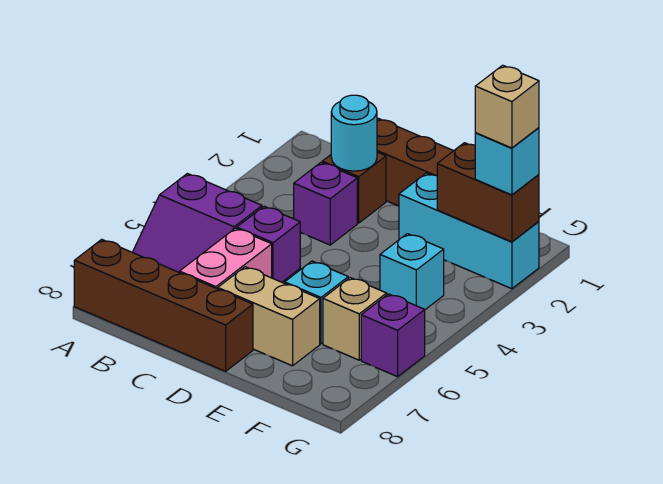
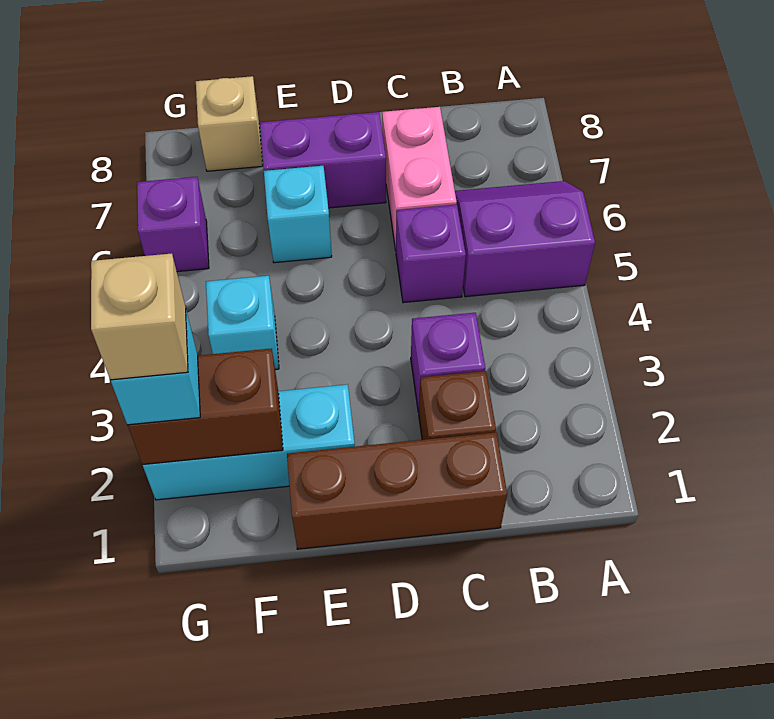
brown 1x4 brick [74,239,253,371] -> none
cyan 1x1 round brick [331,95,377,171] -> none
tan 1x2 brick [218,267,320,366] -> purple 1x2 brick [260,112,386,208]
tan 1x1 brick [323,278,387,360] -> tan 1x1 brick moved to [196,76,263,171]

